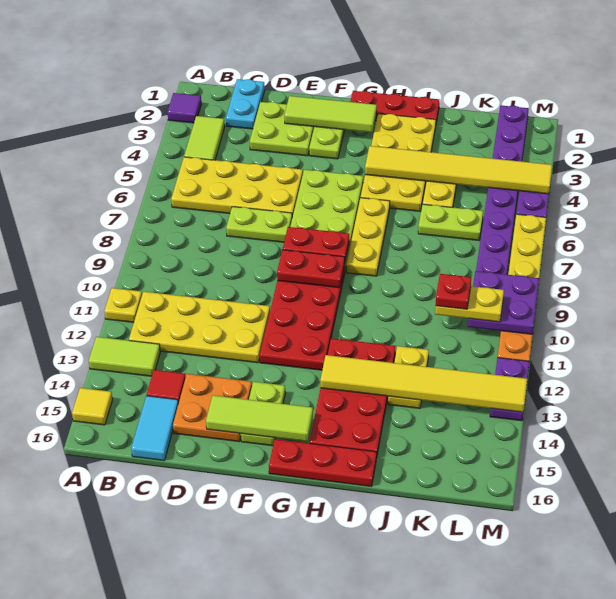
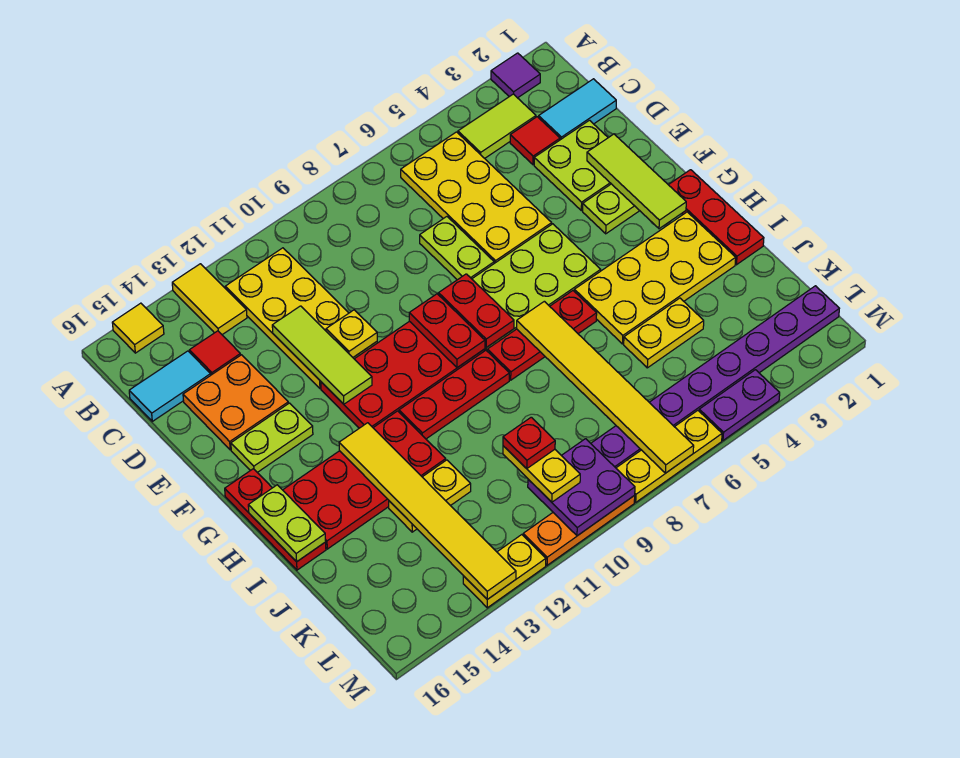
yellow 1x1 plate [104,288,142,322] -> yellow 1x1 plate moved to [326,310,377,357]
lime 1x2 tile [89,337,160,376] -> yellow 1x2 tile [172,264,247,335]
cyan 1x2 plate [226,79,265,129] -> cyan 1x2 tile [539,79,616,140]
none -> red 1x1 tile [510,117,560,165]
lime 1x3 tile [206,395,313,441] -> lime 1x3 tile moved to [272,306,372,404]
yellow 1x6 tile [365,146,552,194] -> yellow 1x6 tile moved to [517,301,694,473]
yellow 1x3 plate [346,198,390,276] -> red 1x3 plate [487,291,597,380]
none -> red 1x3 plate [399,350,509,439]
lime 1x2 plate [418,204,483,241] -> lime 1x2 plate moved to [248,485,326,562]
purple 1x2 plate [490,358,529,421] -> yellow 1x2 plate [463,535,546,608]

